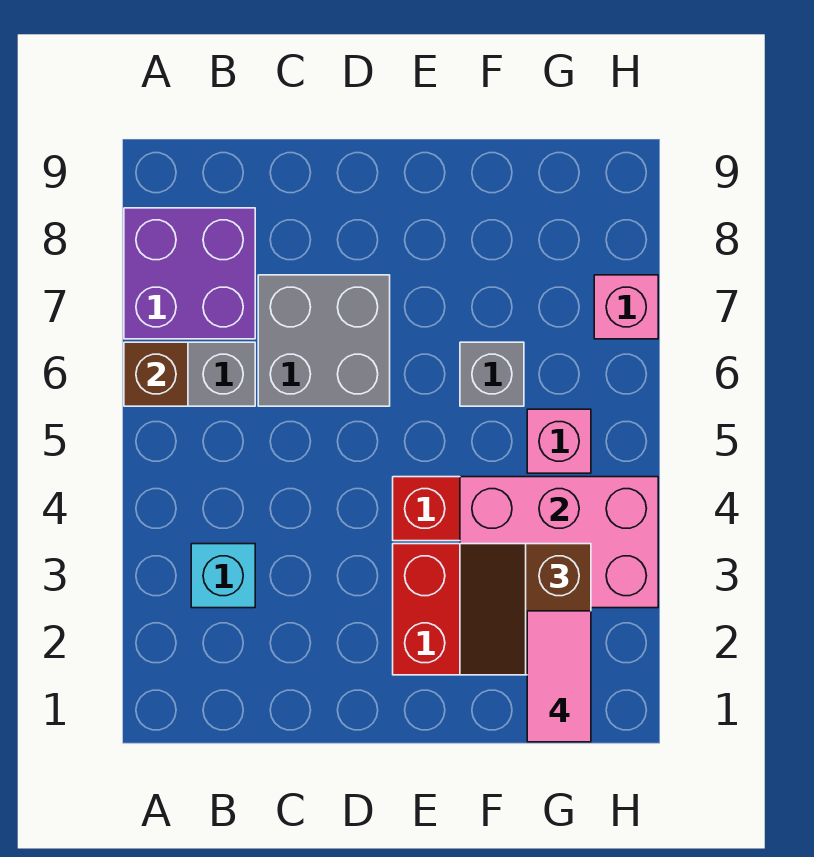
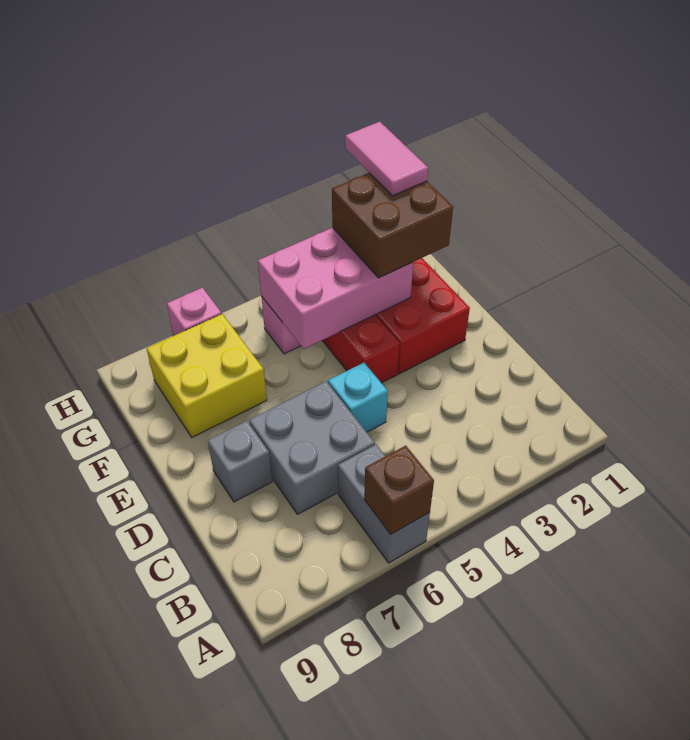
purple 2x2 brick [124,208,255,339] -> none
cyan 1x1 brick [191,544,255,608] -> cyan 1x1 brick moved to [328,363,388,432]
brown 2x2 slope [460,544,591,675] -> brown 2x2 brick [332,173,453,278]
pink 2x3 brick [460,477,658,608] -> pink 2x3 brick turned to [258,228,413,349]
grey 1x1 brick [460,342,524,406] -> grey 1x1 brick moved to [208,421,272,502]
none -> yellow 2x2 brick [146,314,267,437]
pink 1x2 tile [527,611,591,742] -> pink 1x2 tile turned to [345,122,428,196]

